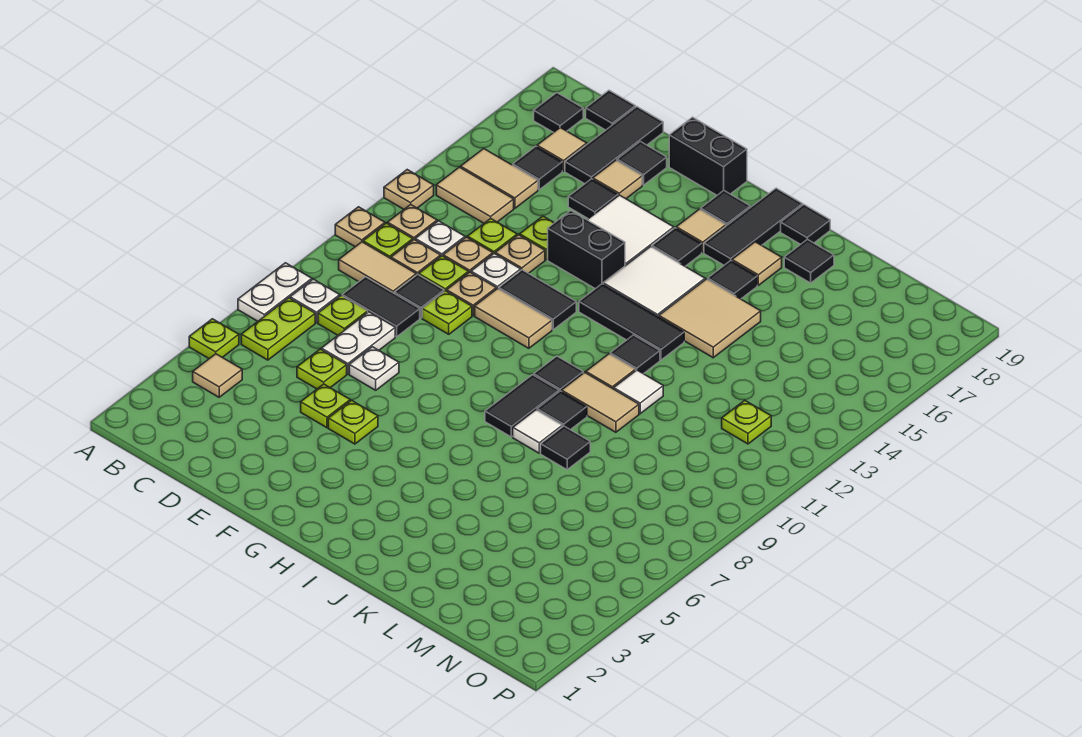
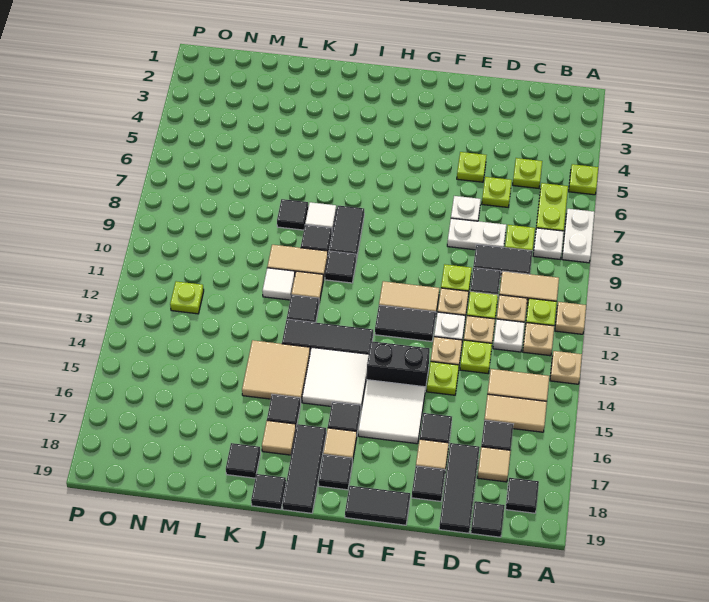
tan 1x1 tile [193,354,242,397] -> none
white 1x2 plate [321,312,395,374] -> white 1x2 plate turned to [447,218,506,250]
lime 1x1 plate [328,400,378,444] -> lime 1x1 plate moved to [513,158,542,188]
black 1x2 brick [669,117,747,195] -> black 1x2 tile [345,486,410,525]

